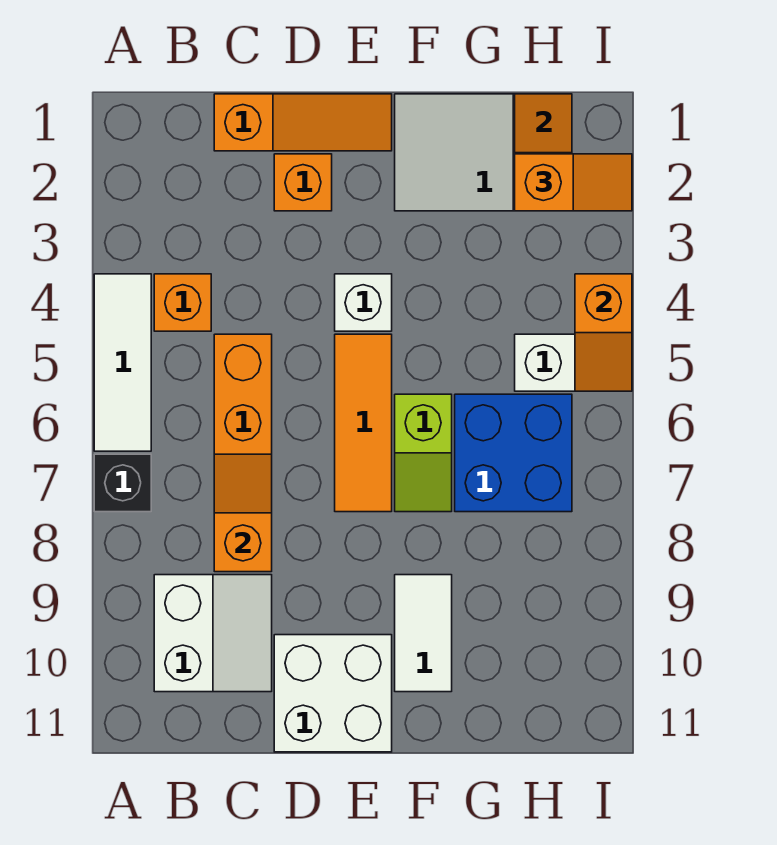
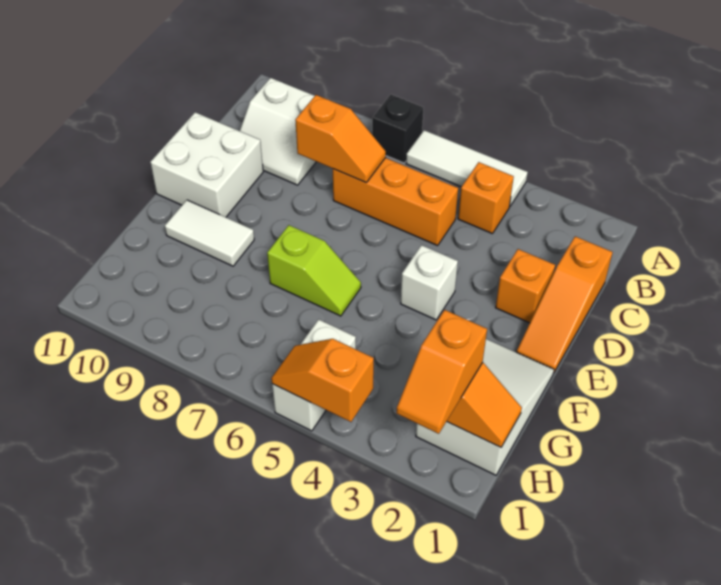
orange 1x3 tile [335,334,392,512] -> none
lime 1x2 slope [395,394,452,512] -> lime 1x2 slope turned to [267,225,361,316]
blue 2x2 brick [455,394,572,512] -> none

